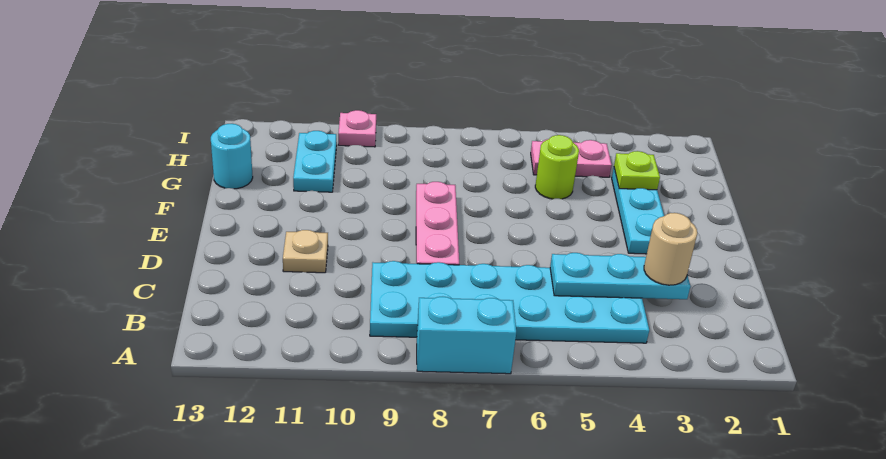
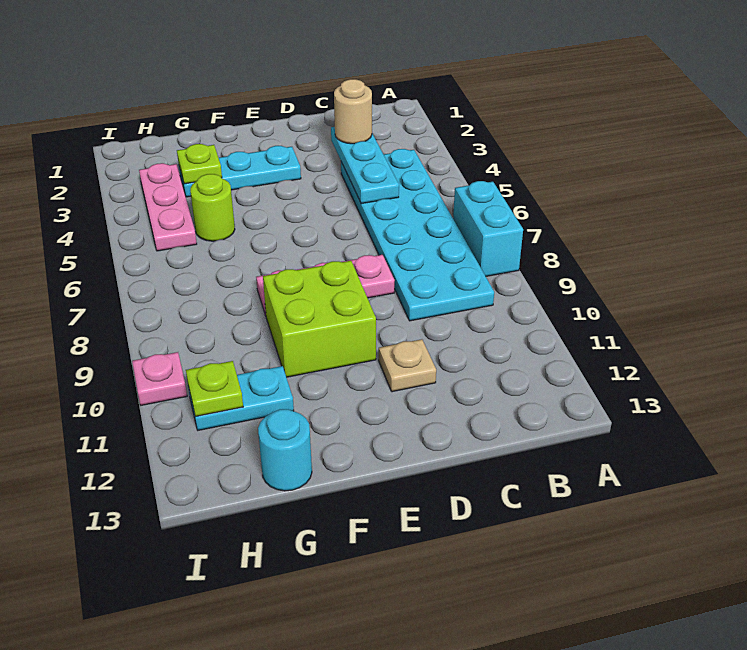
none -> lime 2x2 brick [263,261,376,377]
pink 1x2 plate [531,139,612,177] -> pink 1x3 plate [139,163,197,251]
none -> lime 1x1 plate [186,361,243,417]

